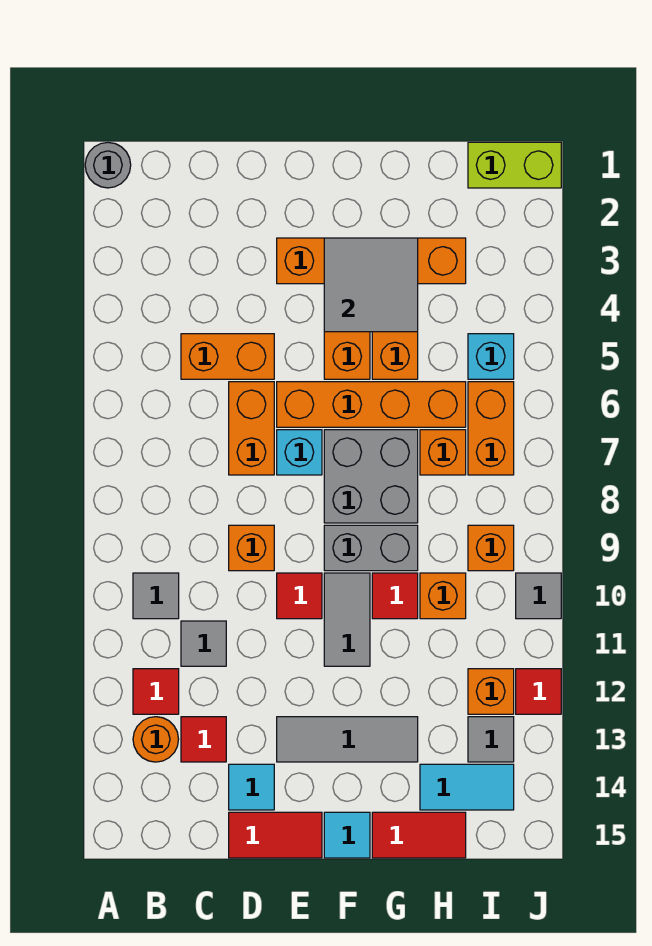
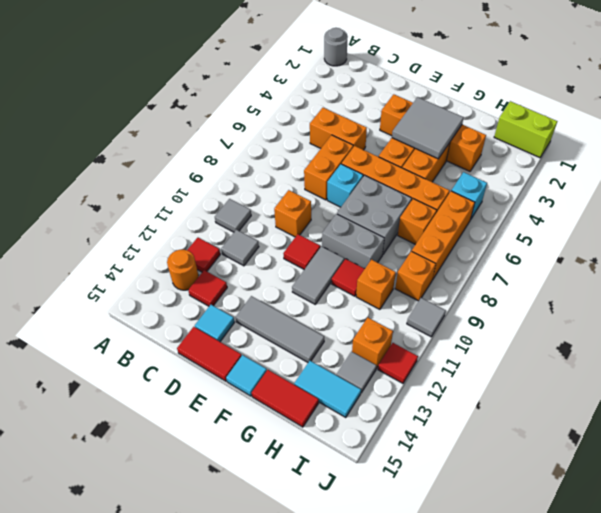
orange 1x2 brick [468,382,514,475] -> orange 1x3 brick [412,191,475,280]

